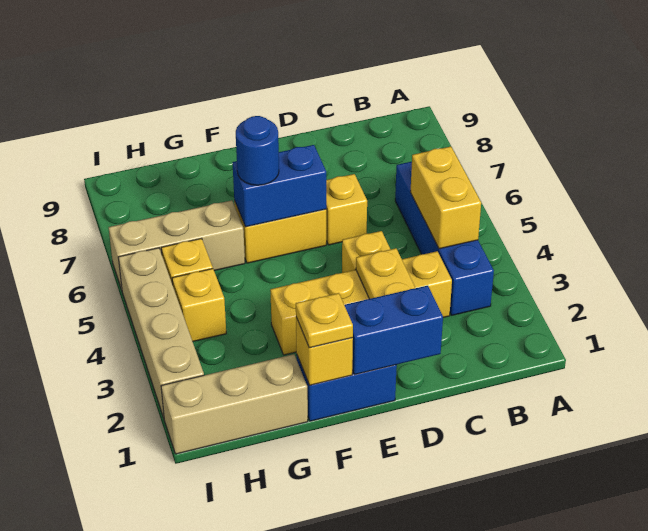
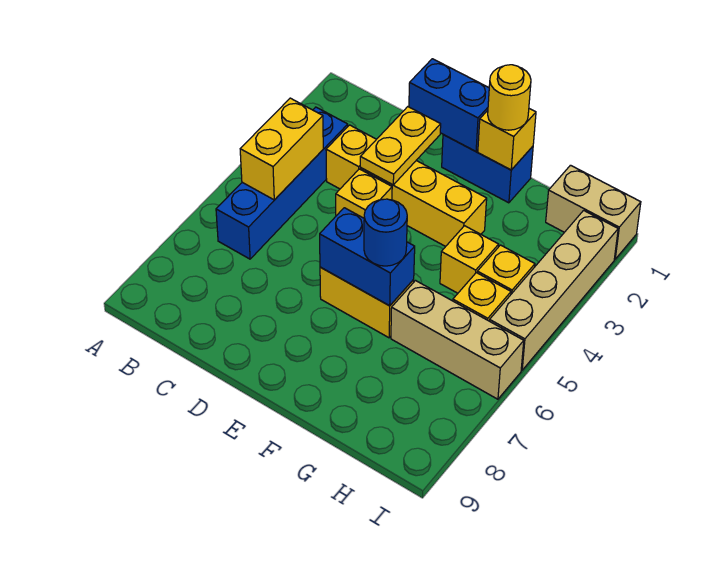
yellow 1x1 brick [326,174,367,245] -> yellow 1x1 brick moved to [440,226,499,293]
yellow 1x1 plate [296,293,353,348] -> yellow 1x1 round brick [488,65,531,130]
tan 1x3 brick [161,354,308,454] -> tan 1x2 brick [546,165,641,259]

